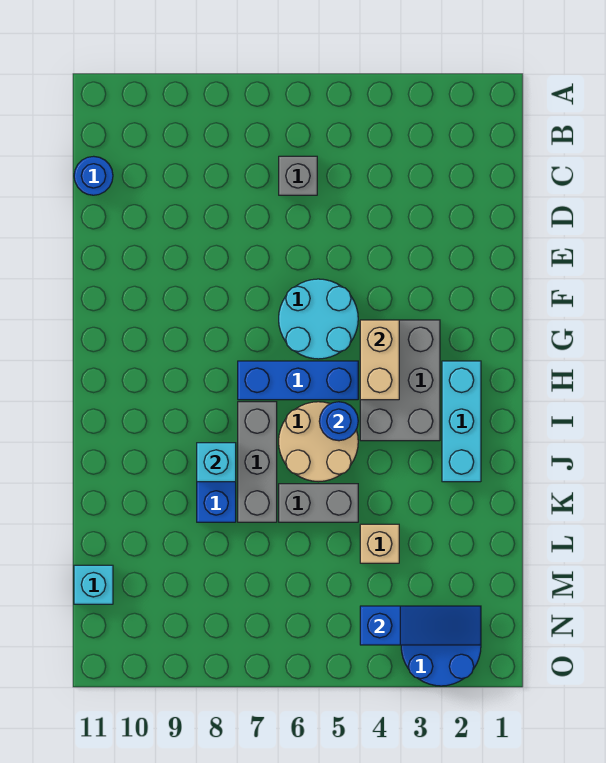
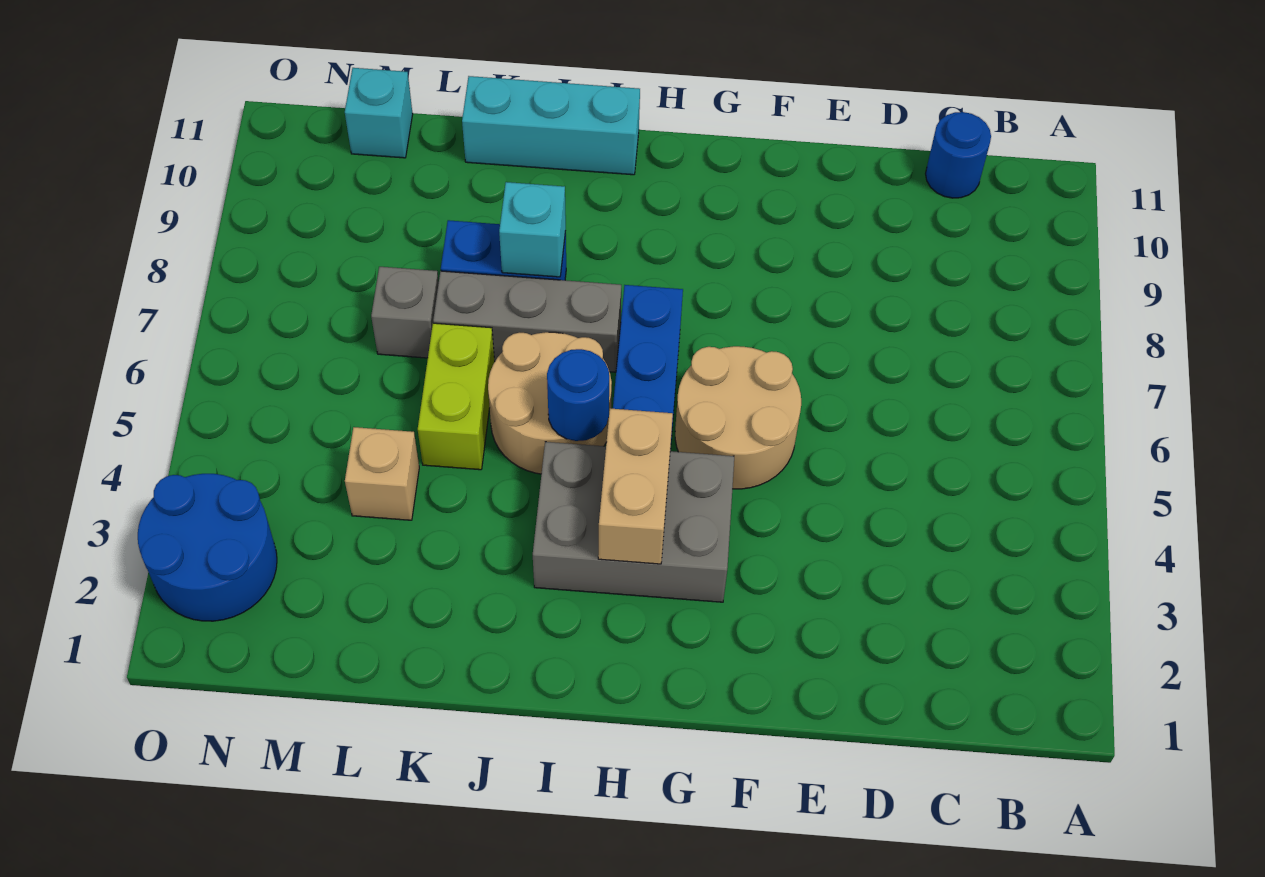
grey 1x1 brick [279,156,317,195] -> grey 1x1 brick moved to [371,267,439,358]
cyan 2x2 round brick [279,279,358,359] -> tan 2x2 round brick [675,346,801,489]
tan 1x2 brick [360,320,399,400] -> tan 1x2 brick turned to [598,408,673,564]
cyan 1x3 brick [442,361,481,482] -> cyan 1x3 brick moved to [462,76,640,175]
grey 1x2 brick [279,484,358,522] -> lime 1x2 brick [418,323,495,470]
blue 1x3 slope [360,606,481,645] -> none

